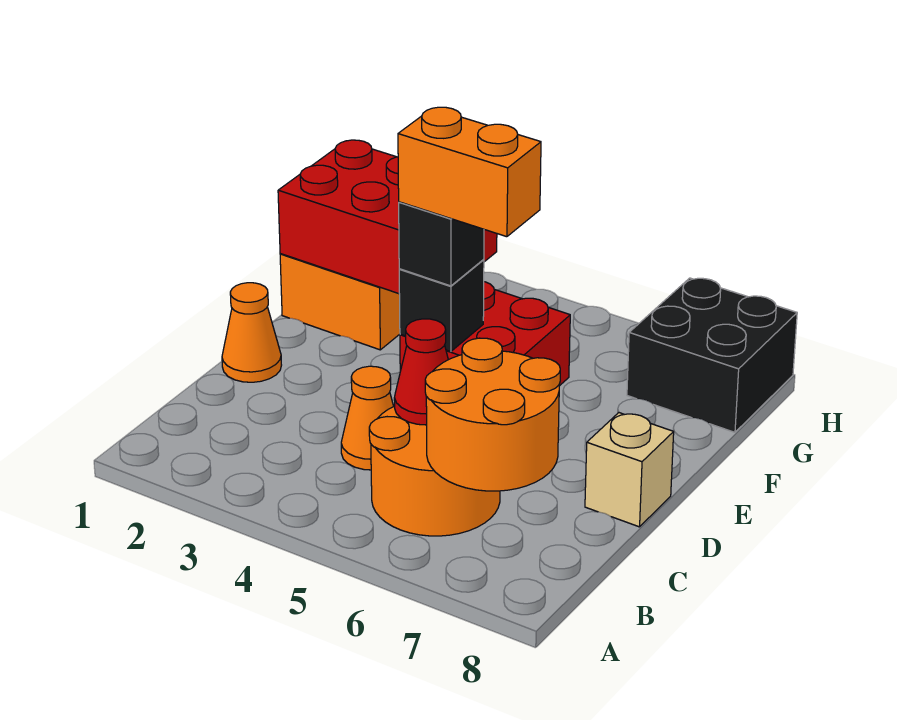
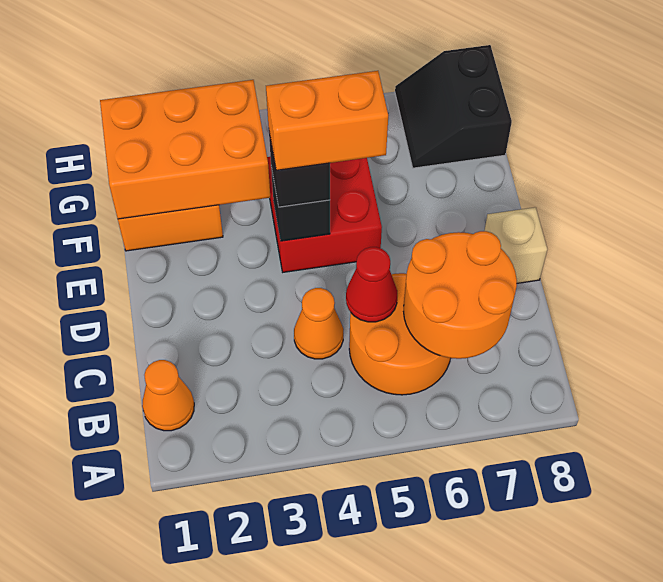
orange 1x1 cone [222,283,281,382] -> orange 1x1 cone moved to [142,360,194,431]
red 2x3 brick [278,140,497,294] -> orange 2x3 brick [100,80,270,219]
black 2x2 brick [627,278,797,432] -> black 2x2 slope [395,45,512,168]

